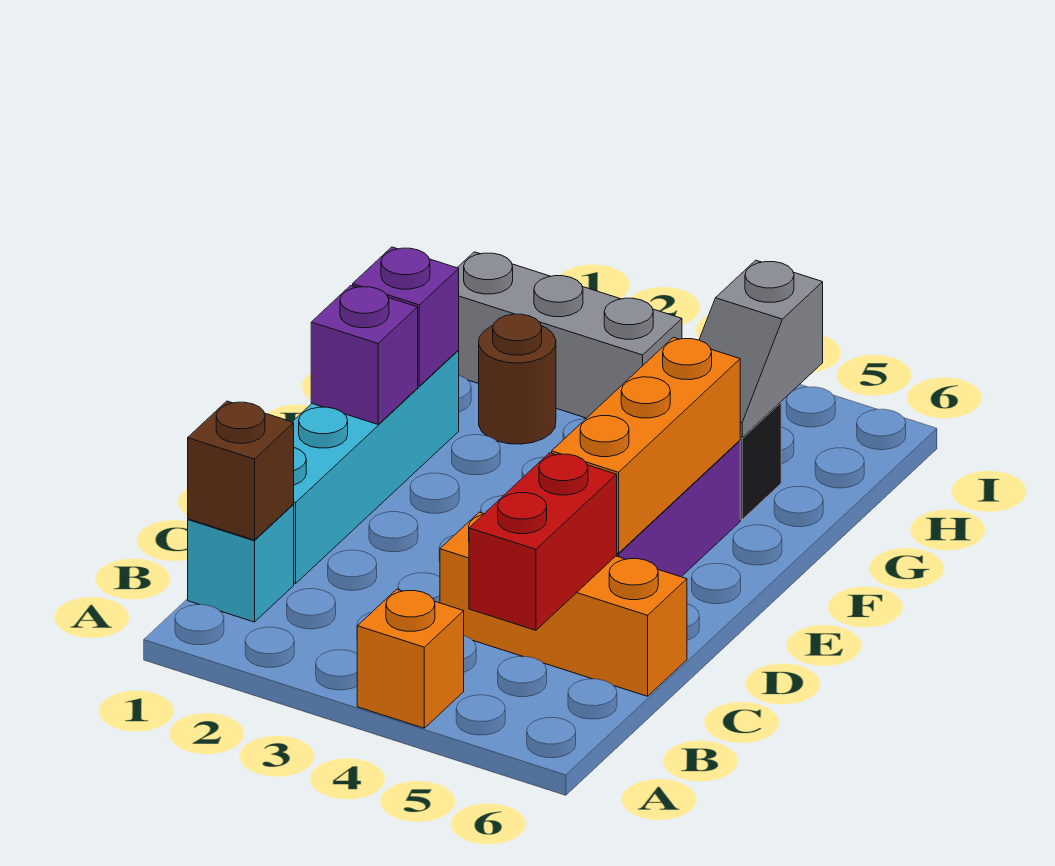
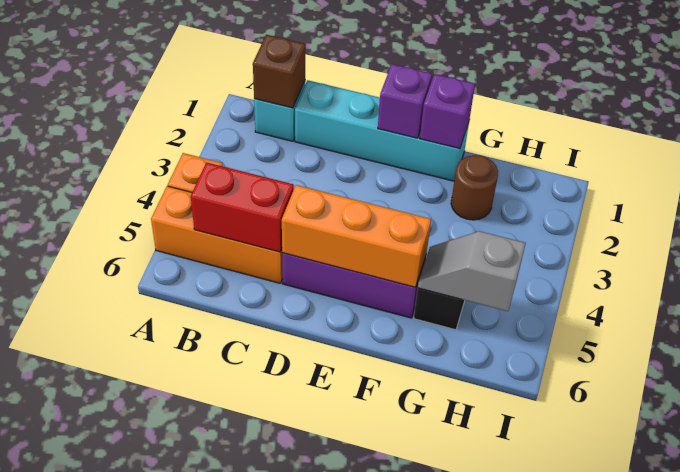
orange 1x3 brick [440,512,687,696] -> orange 1x3 brick turned to [151,186,283,283]
grey 1x3 brick [457,252,682,418] -> none

